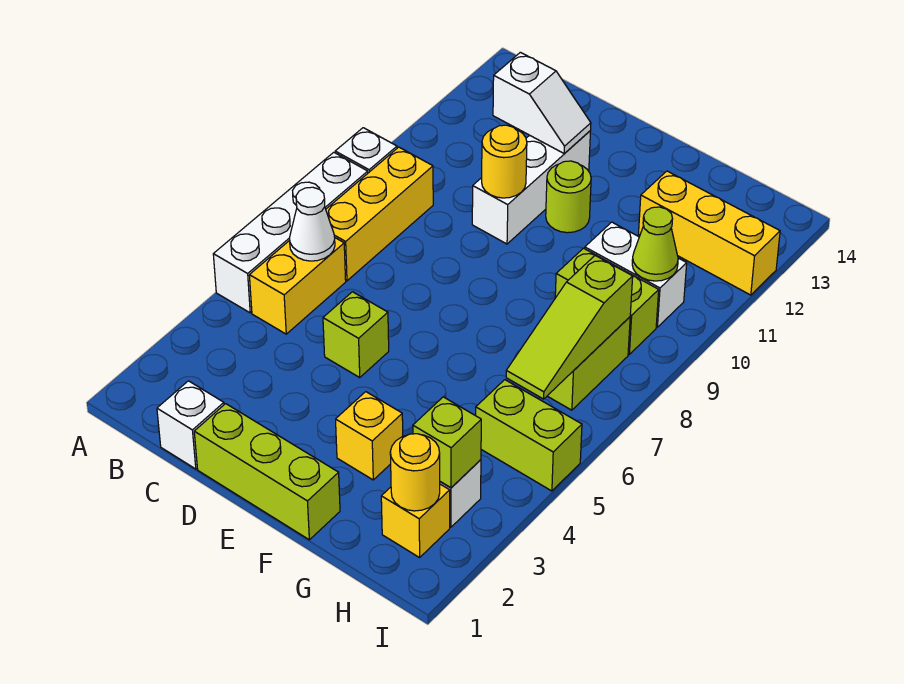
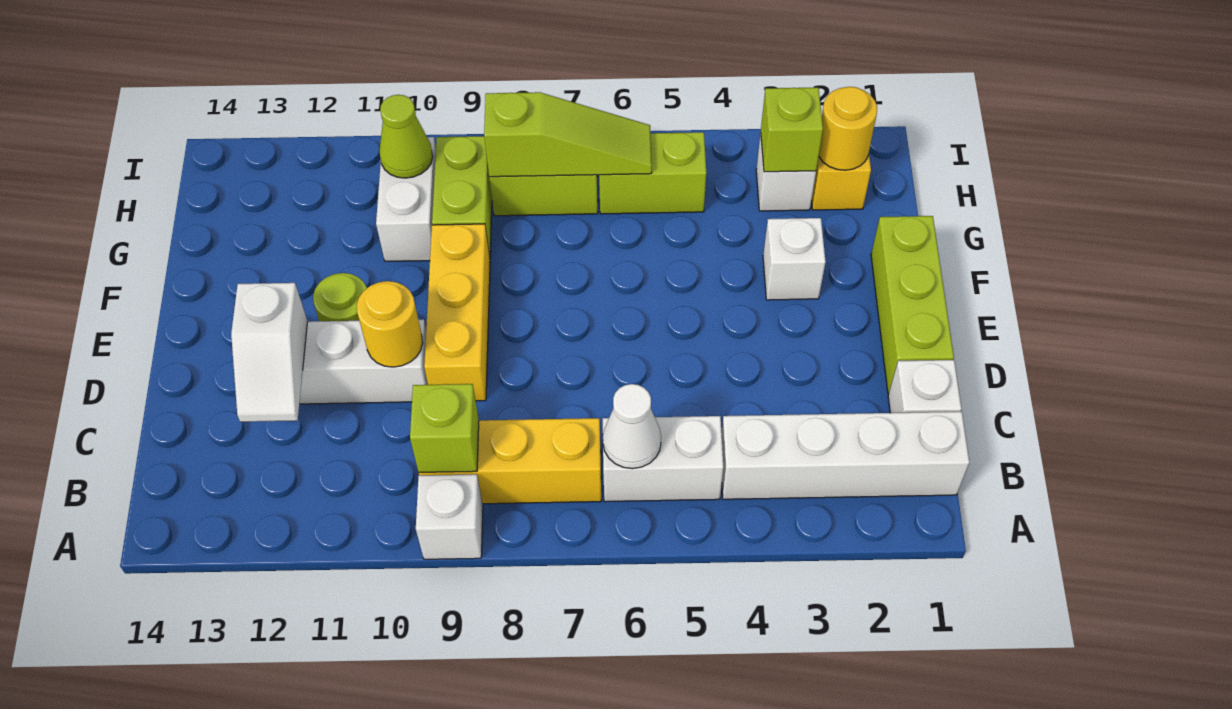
white 1x4 brick [213,152,368,313] -> white 1x4 brick moved to [722,412,969,499]
yellow 1x2 brick [249,238,346,334] -> white 1x2 brick [603,416,723,502]
white 1x2 slope [493,52,591,154] -> white 1x2 slope turned to [231,283,308,422]
lime 1x1 brick [323,292,389,377] -> lime 1x1 brick moved to [410,384,479,472]
yellow 1x1 brick [336,392,403,480] -> white 1x1 brick [763,218,826,300]
yellow 1x3 brick [639,171,780,295] -> yellow 1x3 brick moved to [424,224,490,401]
lime 1x2 brick [476,380,582,491] -> lime 1x2 brick turned to [599,132,706,214]

